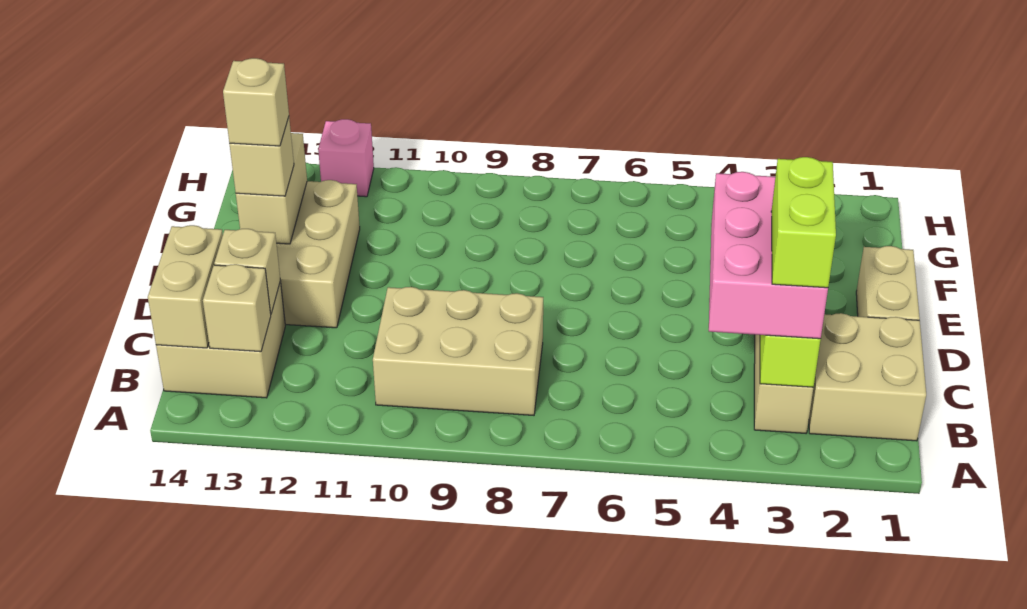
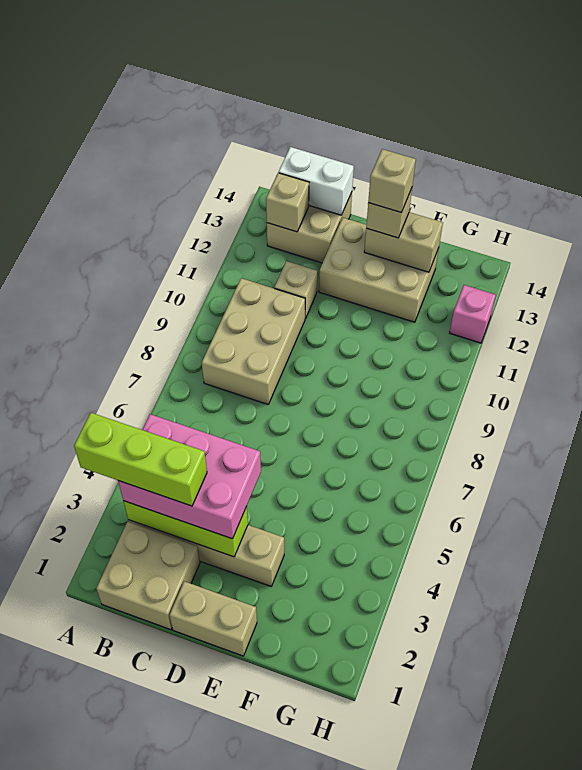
lime 1x2 brick [771,157,836,288] -> lime 1x3 brick [74,413,207,506]
tan 1x2 brick [148,225,223,348] -> white 1x2 brick [279,147,354,215]
tan 1x1 brick [214,229,280,313] -> tan 1x1 brick moved to [274,261,317,319]

